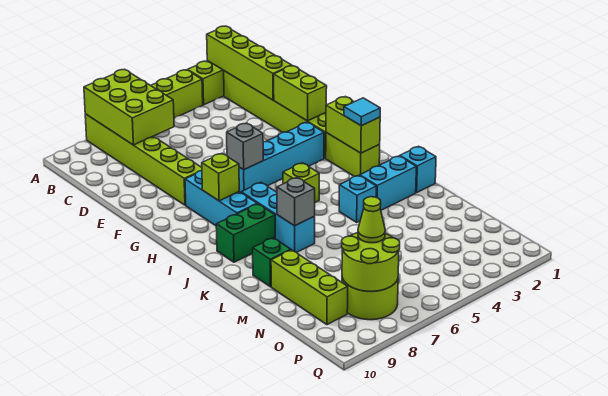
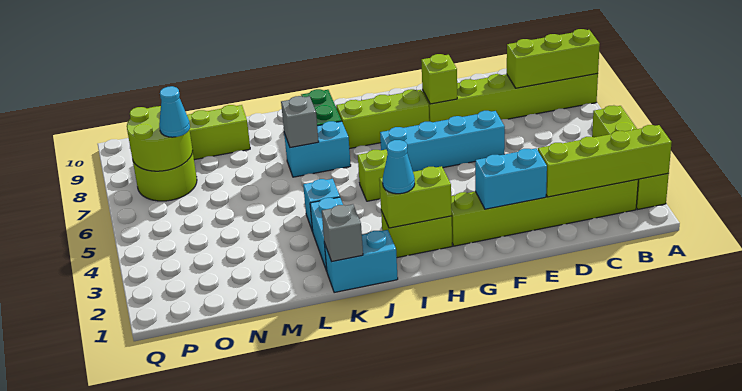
lime 2x3 brick [84,70,174,145] -> lime 1x3 brick [507,29,600,88]
lime 1x2 brick [274,66,327,121] -> cyan 1x2 brick [475,148,547,209]
cyan 1x4 brick [239,122,324,192] -> cyan 1x4 brick turned to [380,111,505,172]
grey 1x1 brick [227,123,263,170] -> grey 1x1 brick moved to [322,204,363,261]
cyan 1x3 brick [185,170,257,226] -> lime 1x3 brick [336,89,429,149]
lime 1x1 brick [202,154,239,201] -> lime 1x1 brick moved to [421,54,457,104]
cyan 1x1 tile [344,98,380,126] -> cyan 1x1 cone [383,140,415,194]
cyan 1x3 brick [241,183,315,252] -> cyan 1x2 brick [284,121,351,177]
cyan 1x1 brick [400,146,436,192] -> cyan 1x2 brick [324,230,398,293]
green 1x1 brick [253,238,291,287] -> none
lime 1x1 cone [358,197,385,243] -> cyan 1x1 cone [159,86,190,137]

